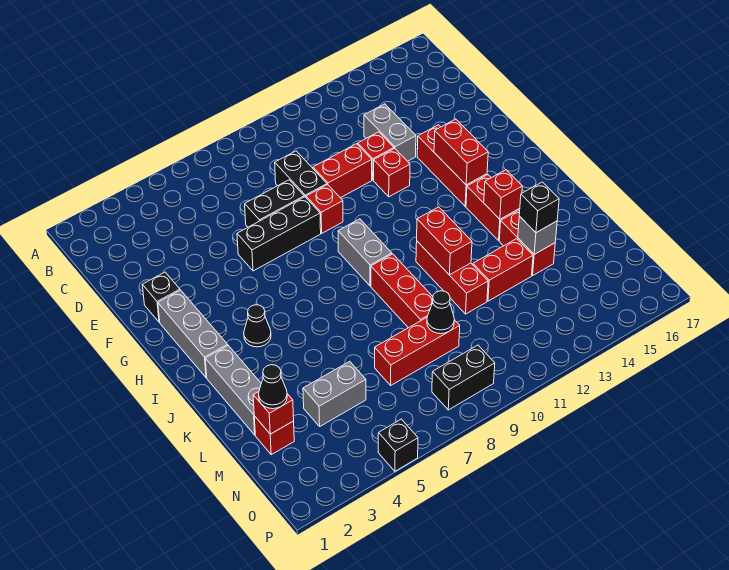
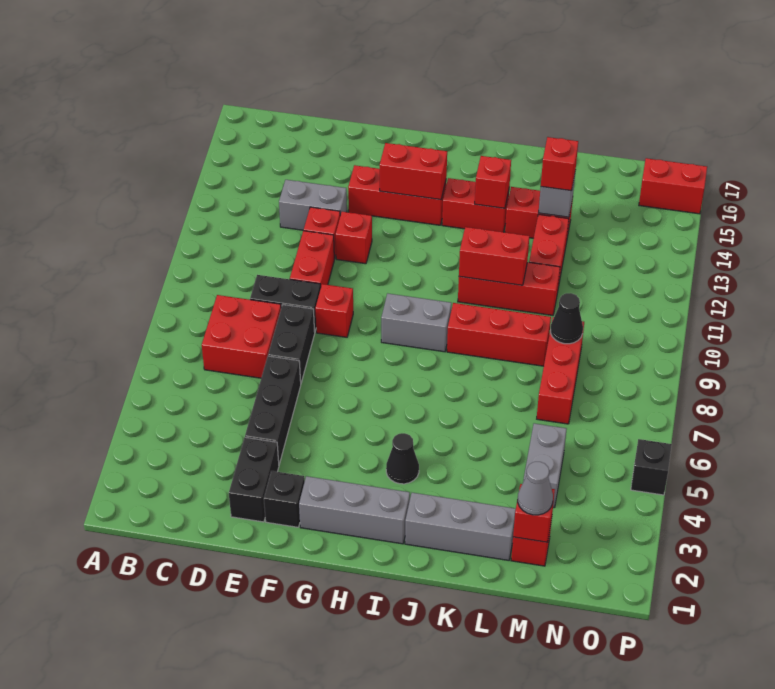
none -> red 2x2 brick [202,295,281,378]
black 1x3 brick [237,197,321,271] -> black 1x3 brick moved to [245,356,301,464]
black 1x1 brick [519,182,559,233] -> red 1x1 brick [541,137,578,191]
black 1x1 cone [259,365,287,409] -> grey 1x1 cone [518,462,553,515]
black 1x2 brick [432,345,495,410] -> black 1x2 brick moved to [229,437,279,522]
none -> red 1x2 brick [639,158,707,214]

